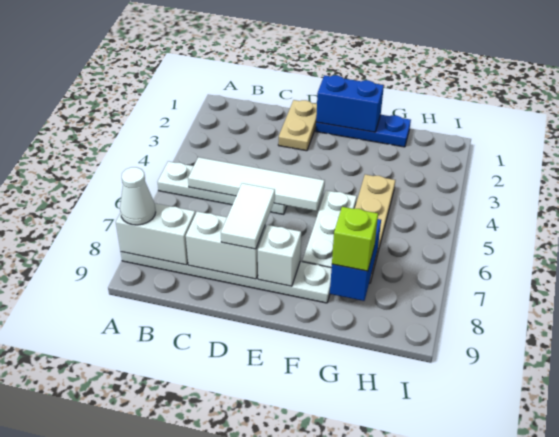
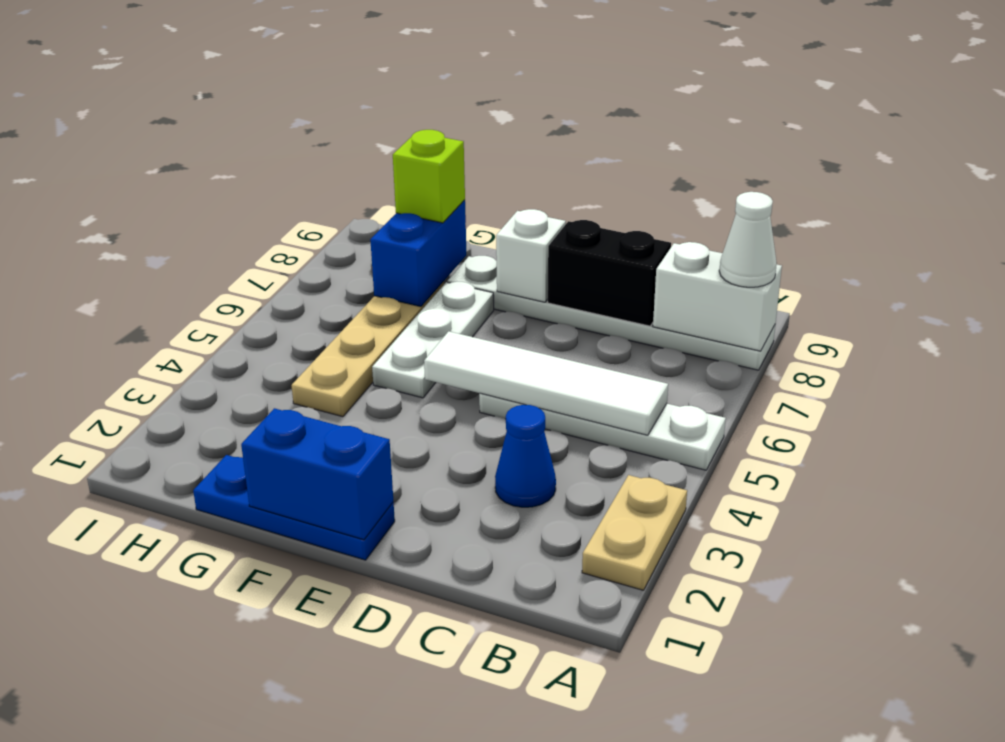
none -> blue 1x1 cone [495,405,556,507]
white 1x2 brick [186,211,265,279] -> black 1x2 brick [548,220,671,326]
tan 1x2 plate [278,100,317,151] -> tan 1x2 plate moved to [582,475,687,590]
white 1x2 tile [221,183,275,249] -> none

